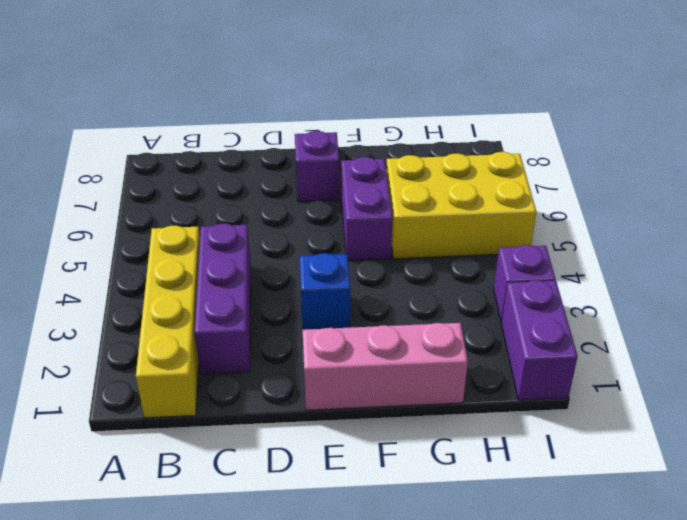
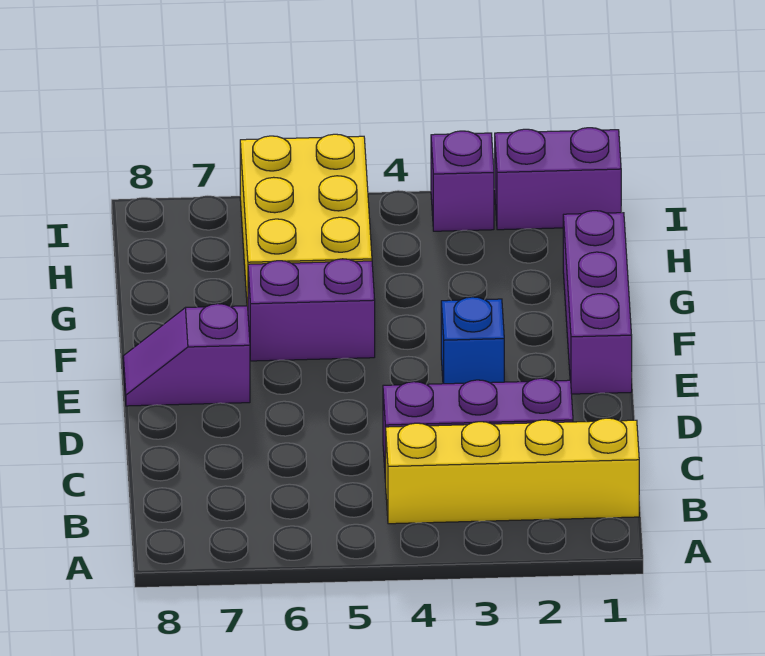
pink 1x3 brick [303,323,468,410] -> purple 1x3 brick [563,211,632,394]

